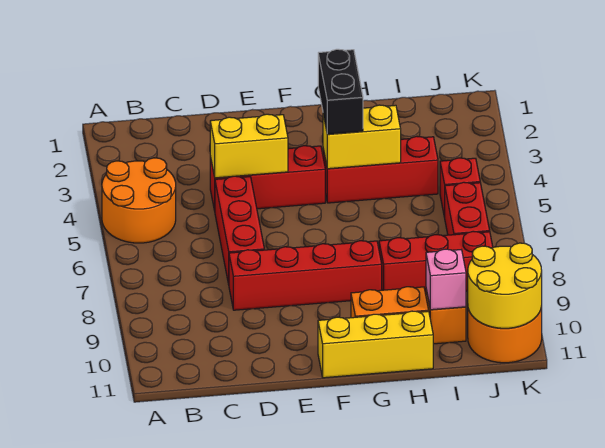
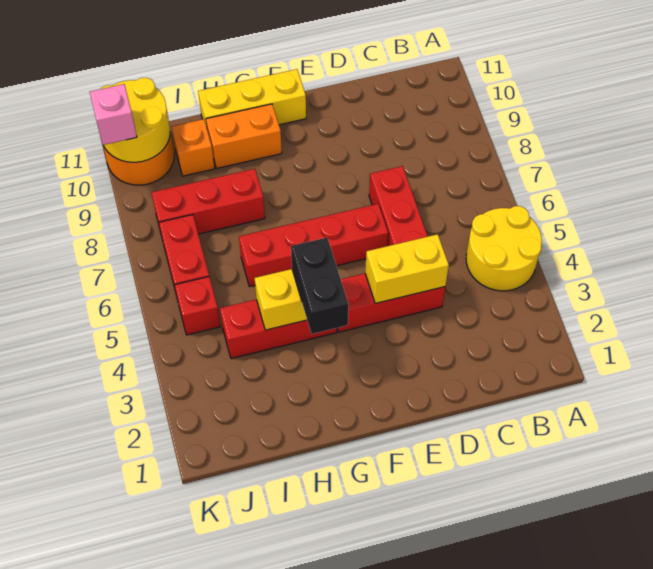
orange 2x2 round brick [102,158,176,243] -> yellow 2x2 round brick [466,206,542,291]
red 1x4 brick [229,241,382,310] -> red 1x4 brick moved to [239,204,388,287]
pink 1x1 brick [426,249,466,310] -> pink 1x1 brick moved to [90,84,137,145]

